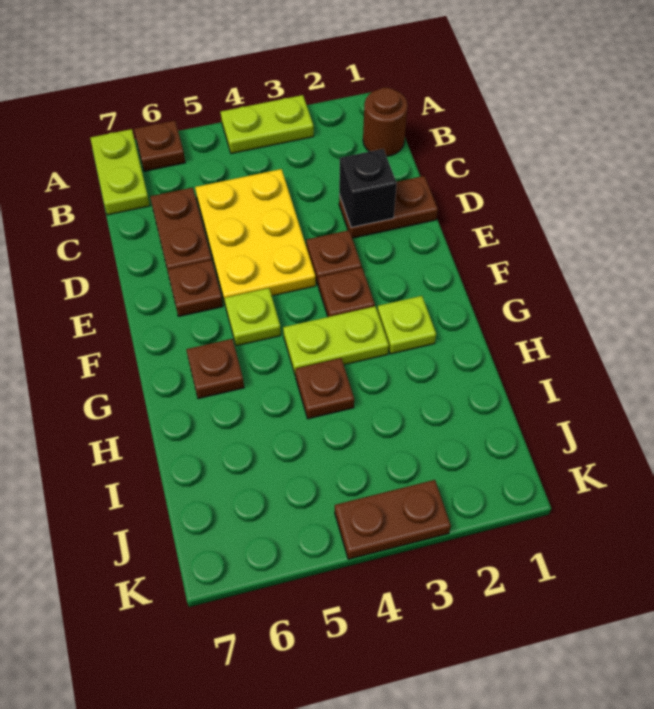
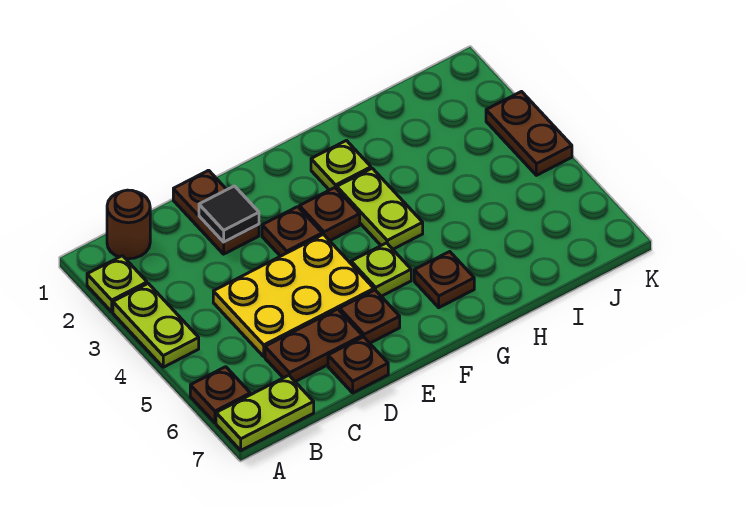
none -> lime 1x1 plate [87,256,147,312]
black 1x1 brick [339,149,397,228] -> black 1x1 tile [199,186,259,242]
brown 1x1 plate [295,358,354,419] -> brown 1x1 plate moved to [328,337,388,393]

